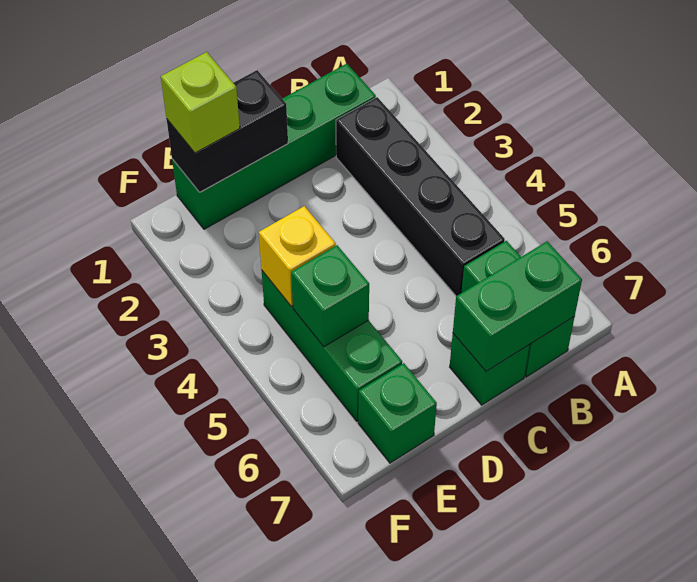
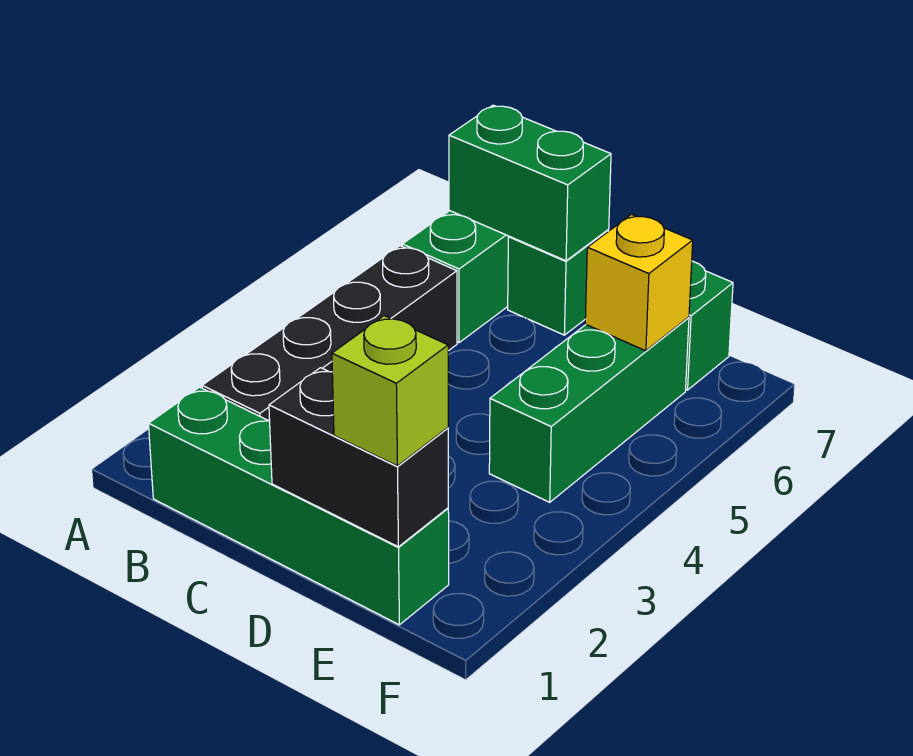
yellow 1x1 brick [259,206,336,307] -> yellow 1x1 brick moved to [585,214,693,351]
green 1x1 brick [291,245,369,347] -> none

